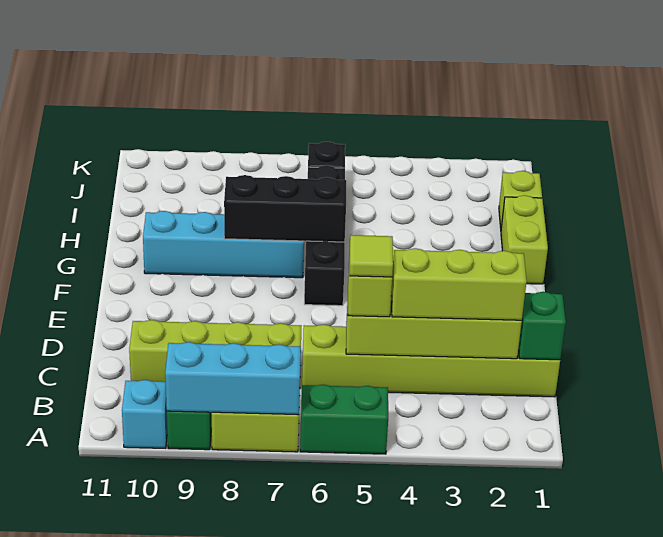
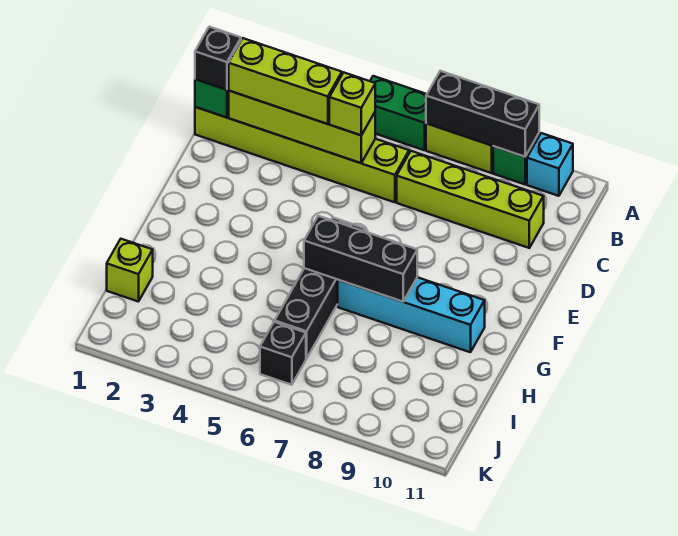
cyan 1x3 brick [165,342,301,415] -> black 1x3 brick [426,71,539,157]
none -> black 1x1 brick [195,27,241,90]
lime 1x1 tile [350,235,393,277] -> none
lime 1x2 brick [501,195,548,284] -> none

